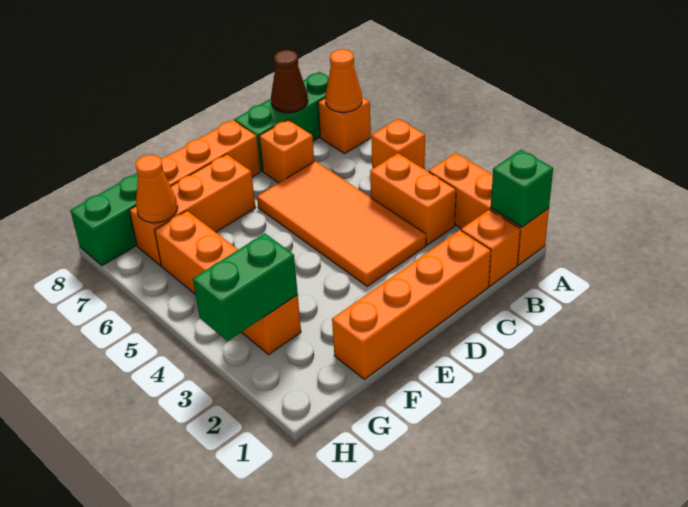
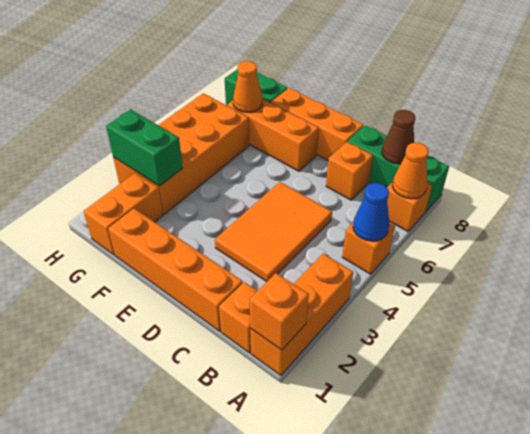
green 1x1 brick [491,150,553,227] -> orange 1x1 brick [249,273,309,350]
none -> blue 1x1 cone [353,183,389,241]
orange 1x2 brick [370,153,456,245] -> orange 1x2 brick moved to [84,173,163,255]
orange 2x4 tile [257,161,426,286] -> orange 2x3 tile [215,182,332,282]
orange 1x4 brick [155,211,301,354] -> orange 2x4 brick [113,93,250,214]

